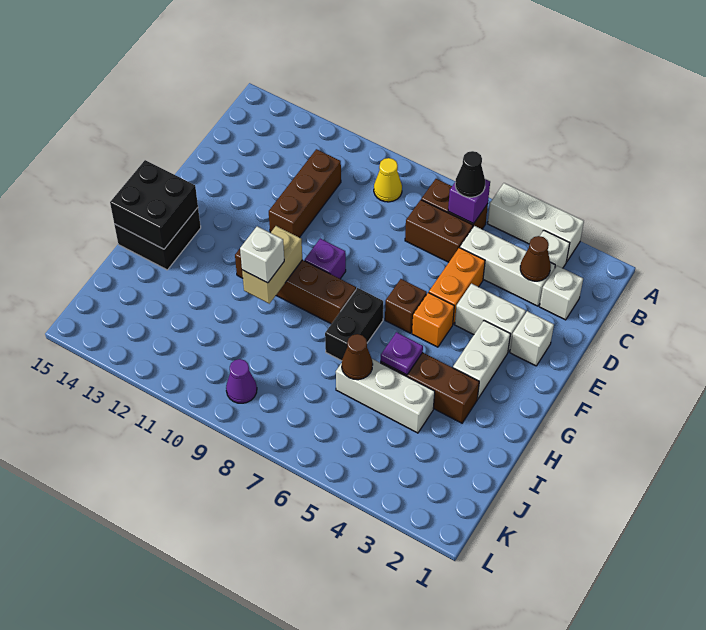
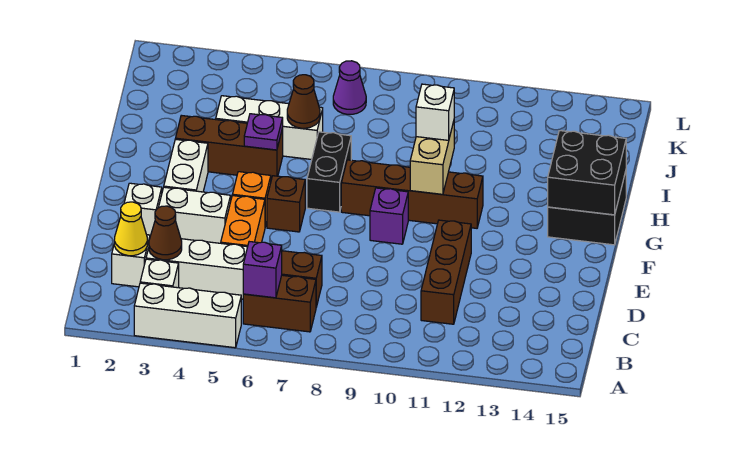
black 1x1 cone [455,151,485,197] -> none
yellow 1x1 cone [374,158,402,202] -> yellow 1x1 cone moved to [114,202,147,256]
purple 1x1 cone [226,359,257,403] -> purple 1x1 cone moved to [333,61,366,114]

